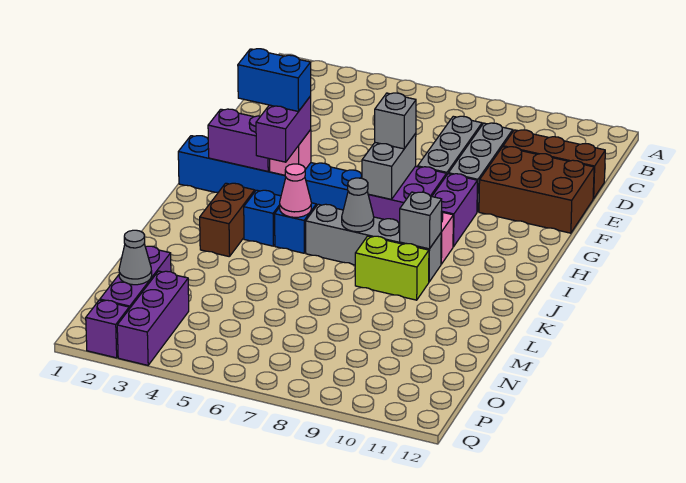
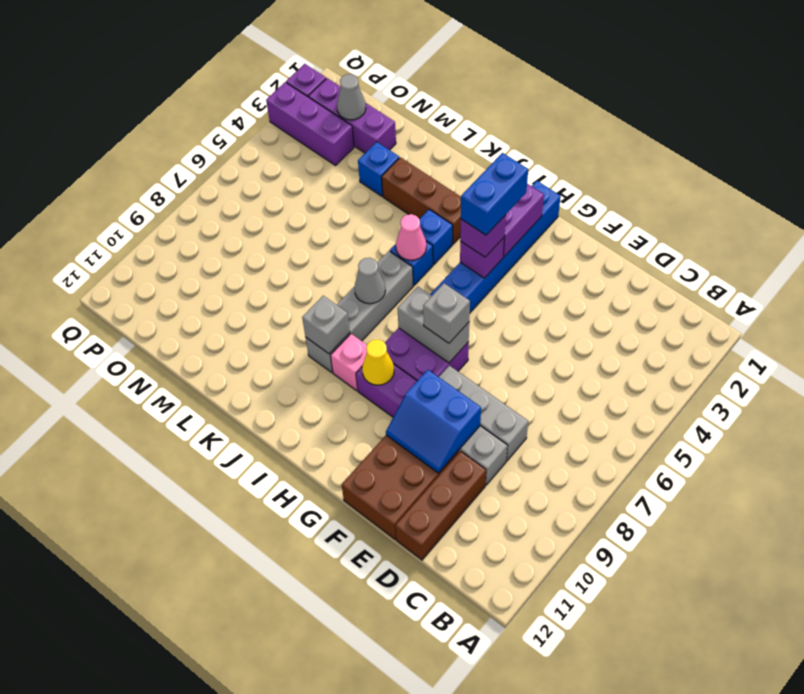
none -> blue 2x2 slope [386,370,481,473]
pink 1x1 brick [270,130,311,175] -> purple 1x1 brick [460,238,504,278]
purple 1x2 brick [256,96,311,162] -> purple 1x1 brick [460,215,506,257]
none -> yellow 1x1 cone [362,339,394,385]
brown 1x2 brick [200,183,255,257] -> brown 1x3 brick [382,157,461,244]
lime 1x2 brick [355,236,429,300] -> none
none -> blue 1x1 brick [358,142,399,196]

